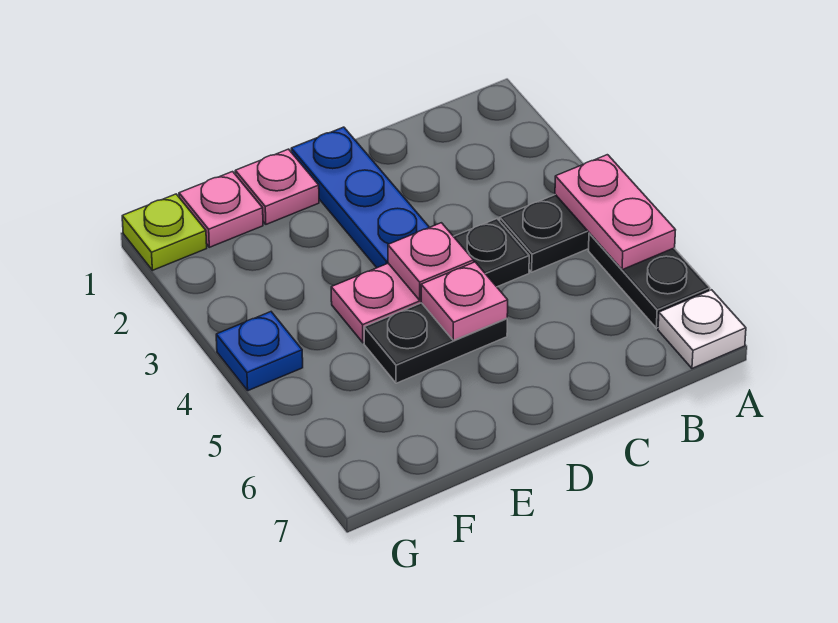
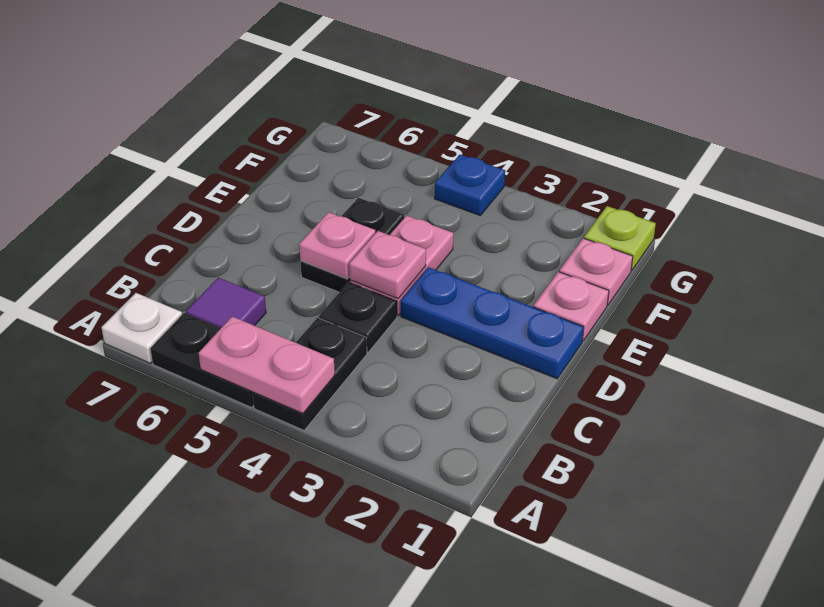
none -> purple 1x1 tile [186,278,266,328]

